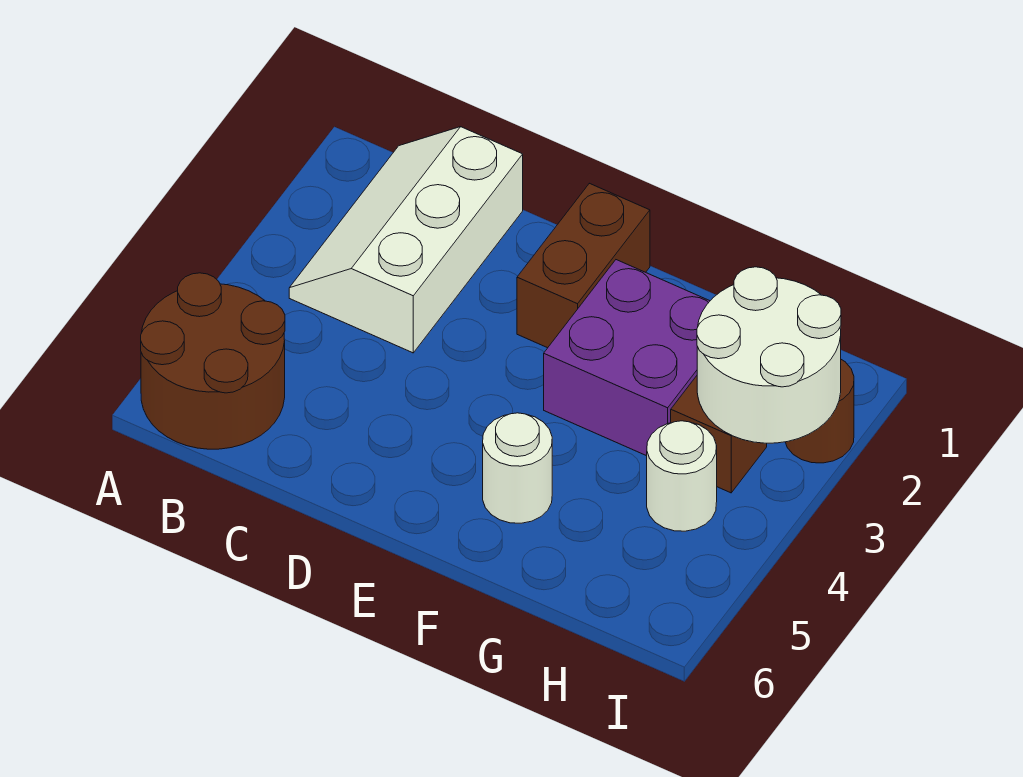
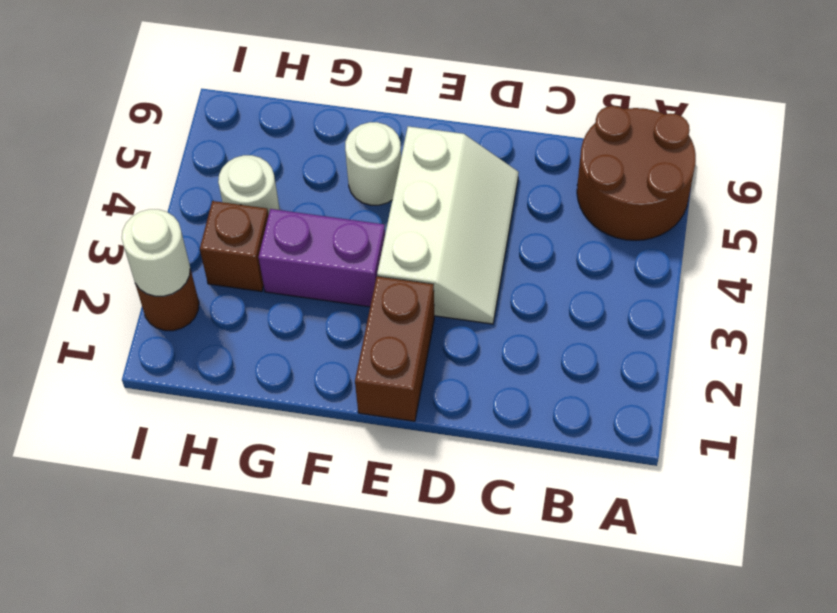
white 2x3 slope [289,127,523,353] -> white 2x3 slope moved to [377,126,519,324]
purple 2x2 brick [544,260,710,456] -> purple 1x2 brick [259,209,385,307]
white 2x2 round brick [697,267,841,443] -> white 1x1 round brick [122,209,190,296]

